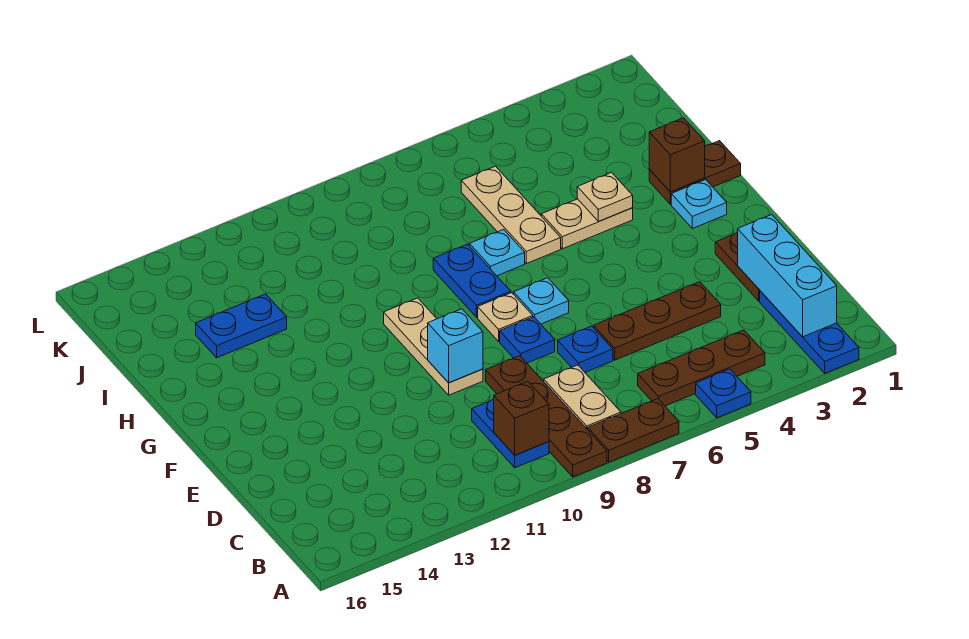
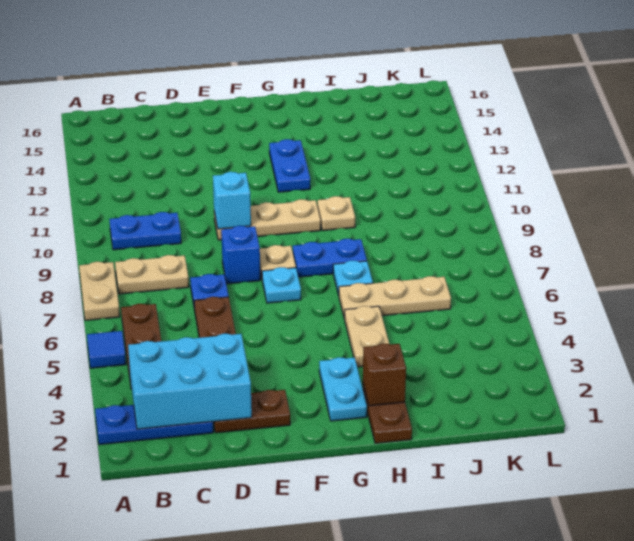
blue 1x1 plate [696,369,751,418] -> blue 1x1 tile [87,331,126,368]
brown 1x2 plate [588,399,679,462] -> tan 1x2 plate [79,262,120,320]
brown 1x4 plate [486,356,607,477] -> none
cyan 1x3 brick [738,215,837,337] -> cyan 2x3 brick [128,334,252,429]
brown 1x1 brick [494,381,549,455] -> none
blue 1x1 plate [500,317,555,363] -> blue 1x1 brick [221,226,260,284]
cyan 1x1 plate [671,180,727,229] -> cyan 1x2 plate [319,357,367,421]
tan 1x1 plate [577,173,633,221] -> tan 1x1 plate moved to [317,196,355,231]
blue 1x2 plate [196,294,287,358] -> blue 1x2 plate moved to [269,139,310,192]

